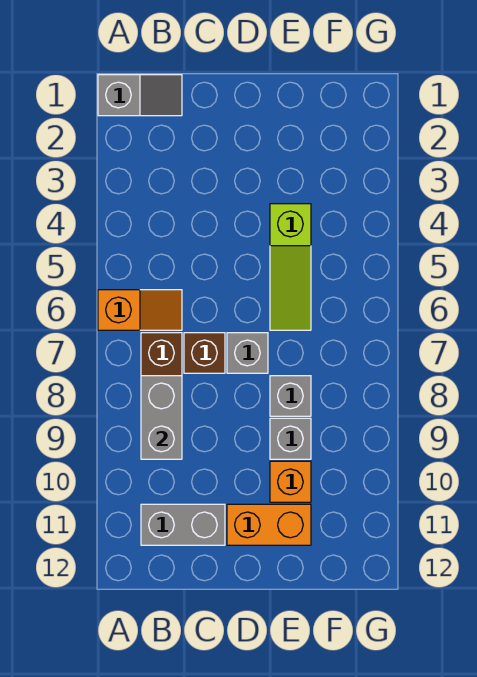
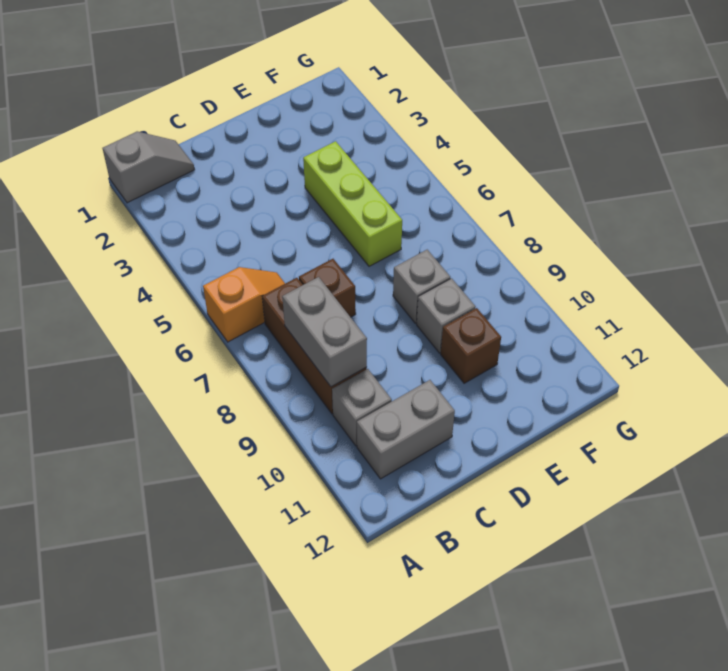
grey 1x1 brick [227,333,268,373] -> grey 1x1 brick moved to [332,369,392,446]
orange 1x2 brick [227,504,311,545] -> none
lime 1x3 slope [270,204,311,330] -> lime 1x3 brick [303,141,402,266]
orange 1x1 brick [270,461,311,502] -> brown 1x1 brick [441,308,501,383]

